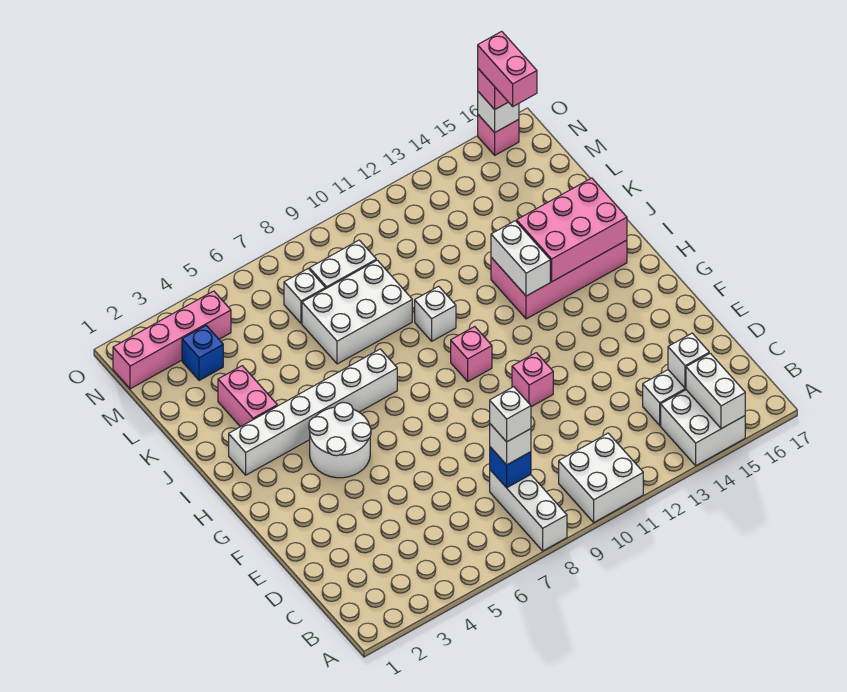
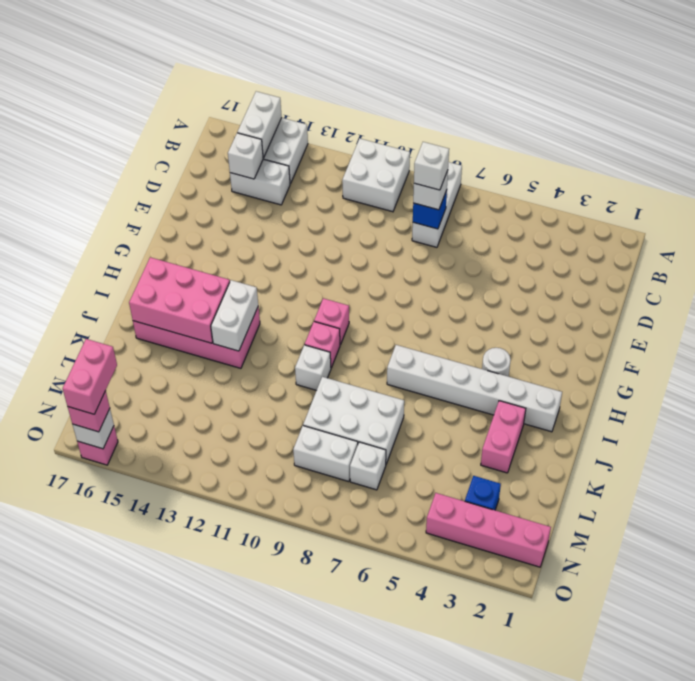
pink 1x1 brick [512,353,553,407] -> pink 1x1 brick moved to [305,322,340,368]
white 2x2 round brick [309,402,371,478] -> white 1x1 round brick [482,348,511,377]

